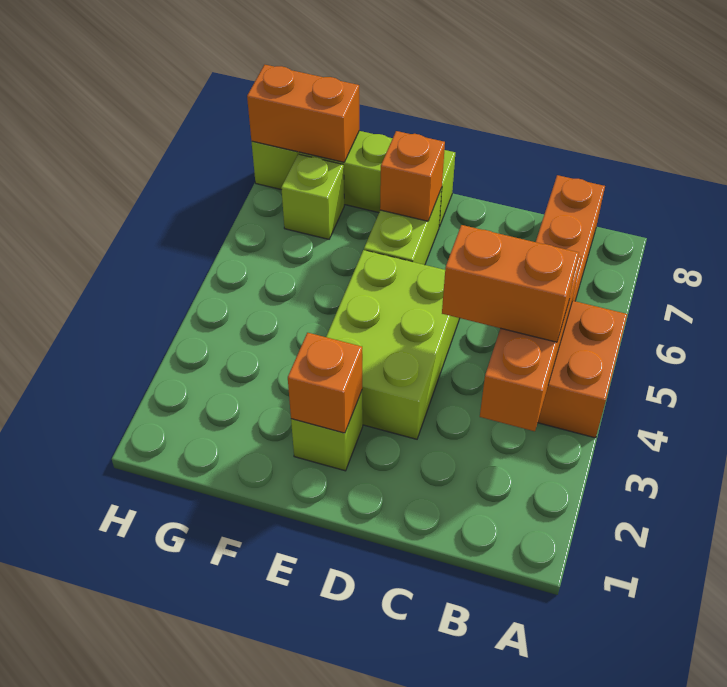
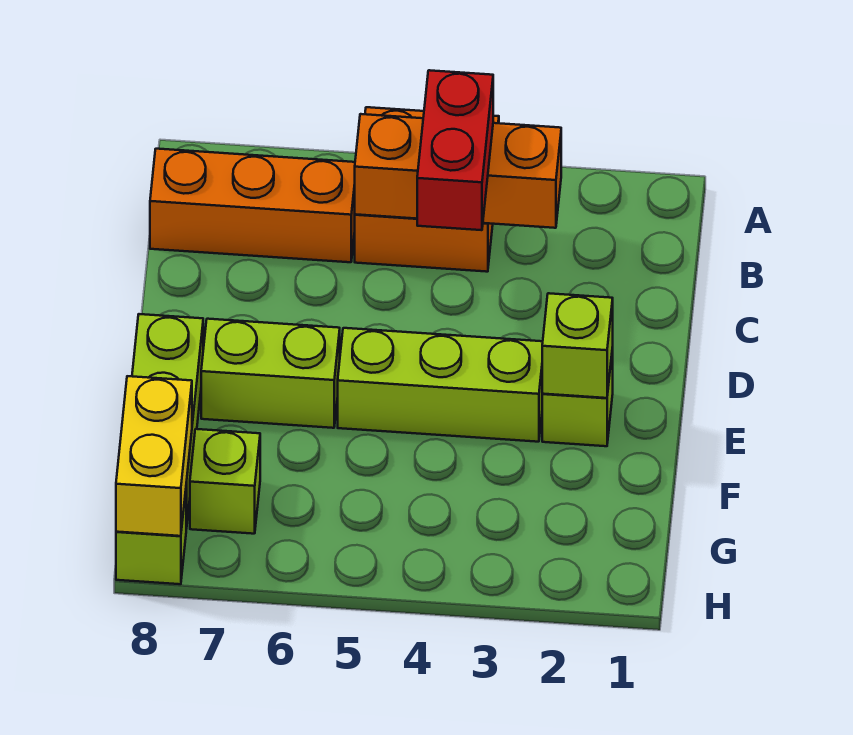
orange 1x2 brick [442,225,579,342] -> red 1x2 brick [417,70,493,230]
lime 2x3 brick [326,250,460,439] -> lime 1x3 brick [338,328,543,442]
orange 1x1 brick [288,333,362,433] -> lime 1x1 brick [542,293,613,398]
orange 1x1 brick [380,131,445,221] -> none
orange 1x2 brick [247,65,359,162] -> yellow 1x2 brick [116,376,192,536]

